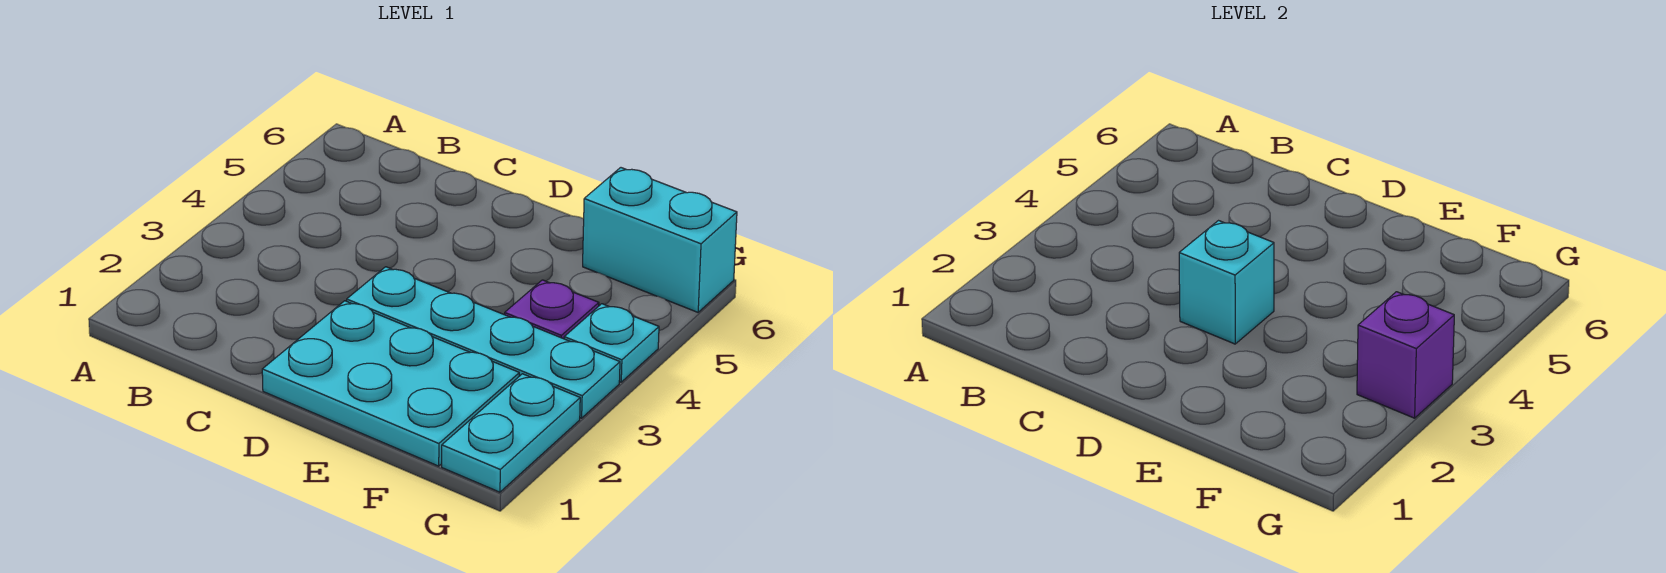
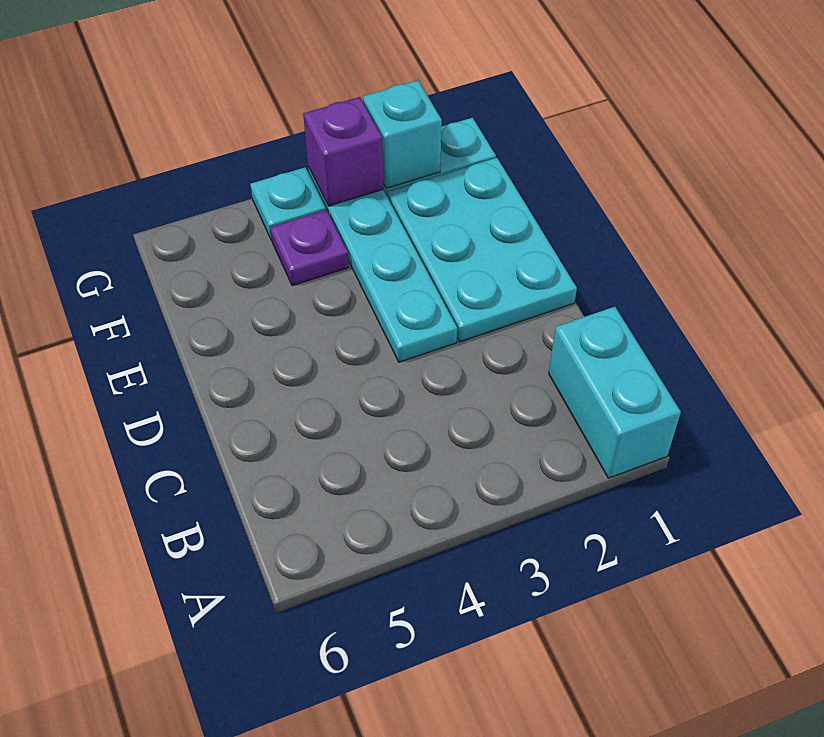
cyan 1x1 brick [1179,221,1274,344] -> cyan 1x1 brick moved to [363,80,442,188]
cyan 1x2 brick [583,168,737,312] -> cyan 1x2 brick moved to [549,307,681,478]

